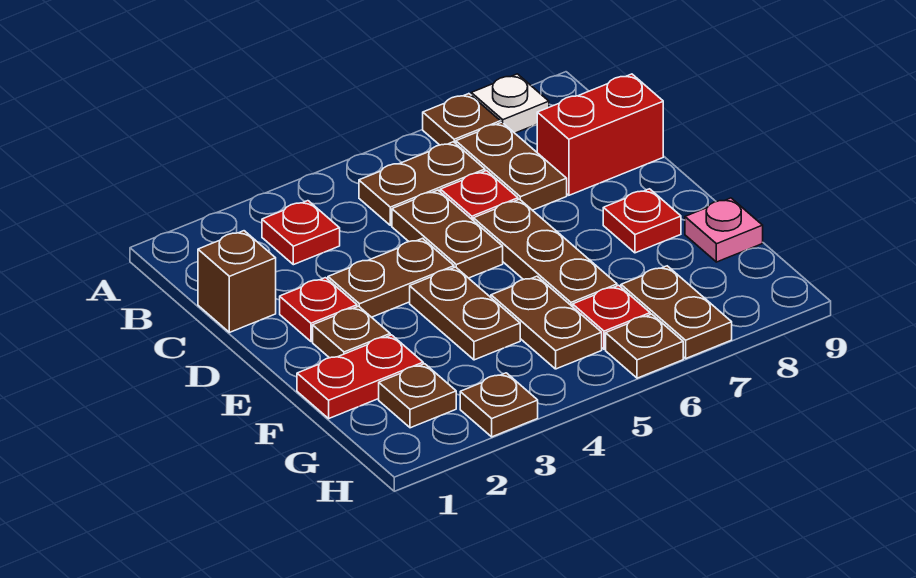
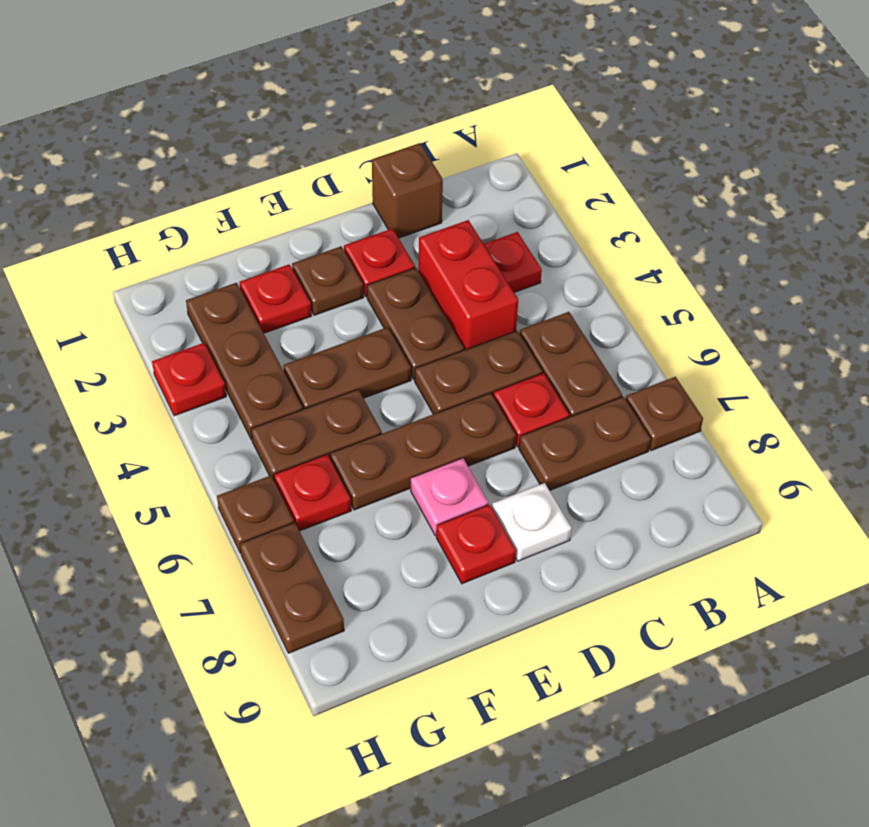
white 1x1 plate [471,74,549,133] -> white 1x1 plate moved to [492,483,572,561]
red 1x2 brick [537,74,663,195] -> red 1x2 brick moved to [419,220,518,350]
red 1x2 plate [297,335,423,418] -> red 1x1 plate [239,264,311,333]
pink 1x1 plate [685,198,763,262] -> pink 1x1 plate moved to [411,458,488,535]
brown 1x1 plate [379,364,456,428] -> brown 1x3 plate [186,283,303,440]
brown 1x2 plate [621,266,732,358] -> brown 1x2 plate turned to [240,523,344,653]
brown 1x1 plate [460,373,538,437] -> red 1x1 plate [152,343,226,416]

